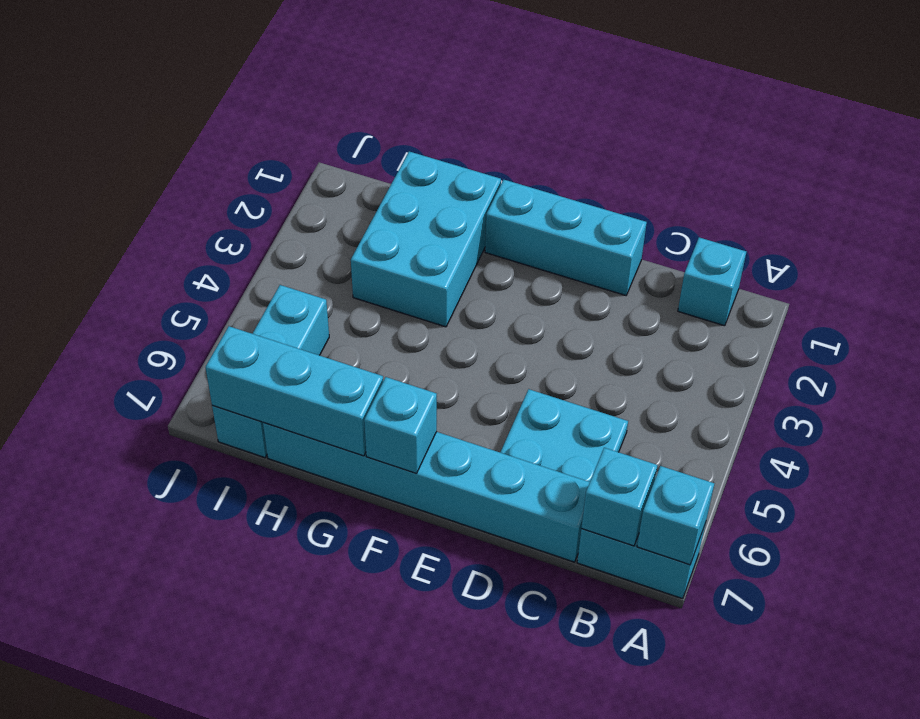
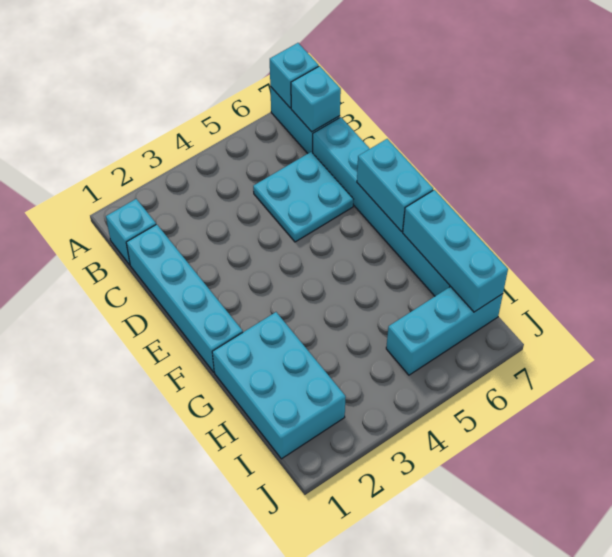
cyan 1x3 brick [485,180,647,295] -> cyan 1x4 brick [126,224,243,372]
cyan 1x1 brick [364,377,437,473] -> cyan 1x2 brick [357,139,433,232]
cyan 2x3 brick [351,151,501,327] -> cyan 2x3 brick turned to [212,312,346,459]

